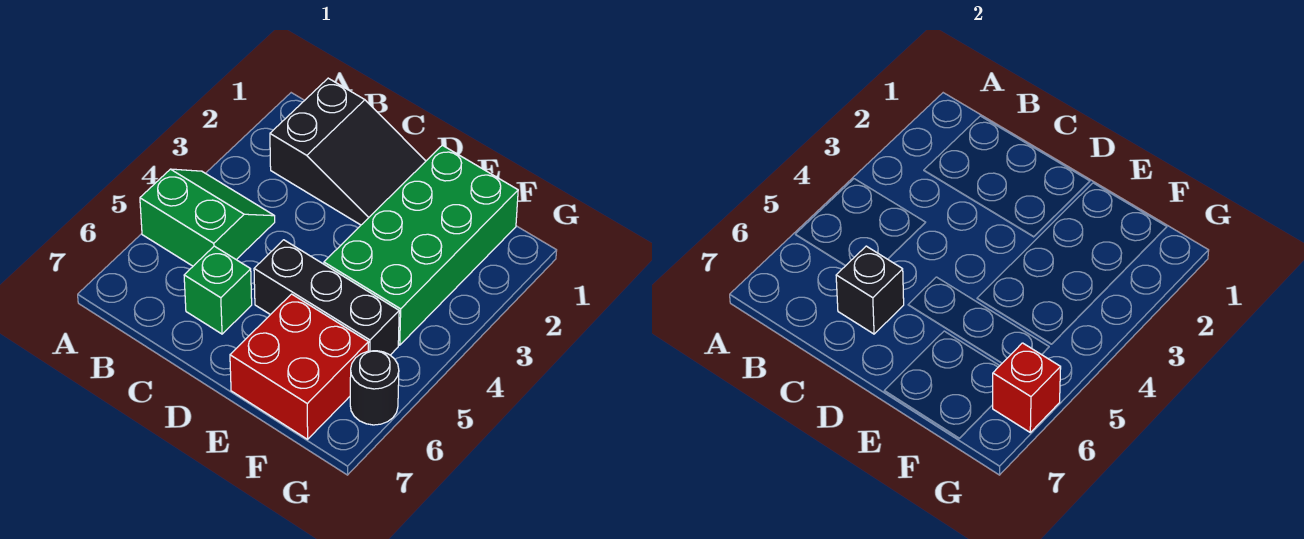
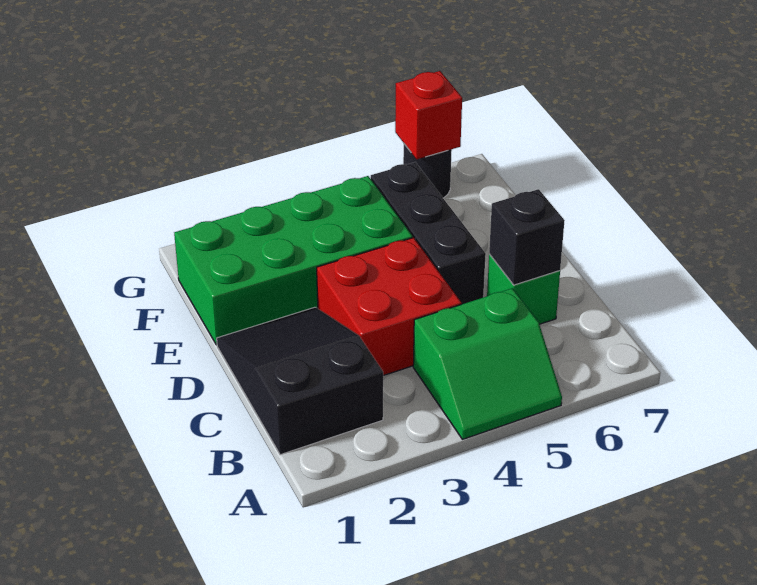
green 2x2 slope [140,169,275,266] -> green 2x2 slope turned to [413,288,562,439]
red 2x2 brick [230,294,369,439] -> red 2x2 brick moved to [317,238,461,376]

